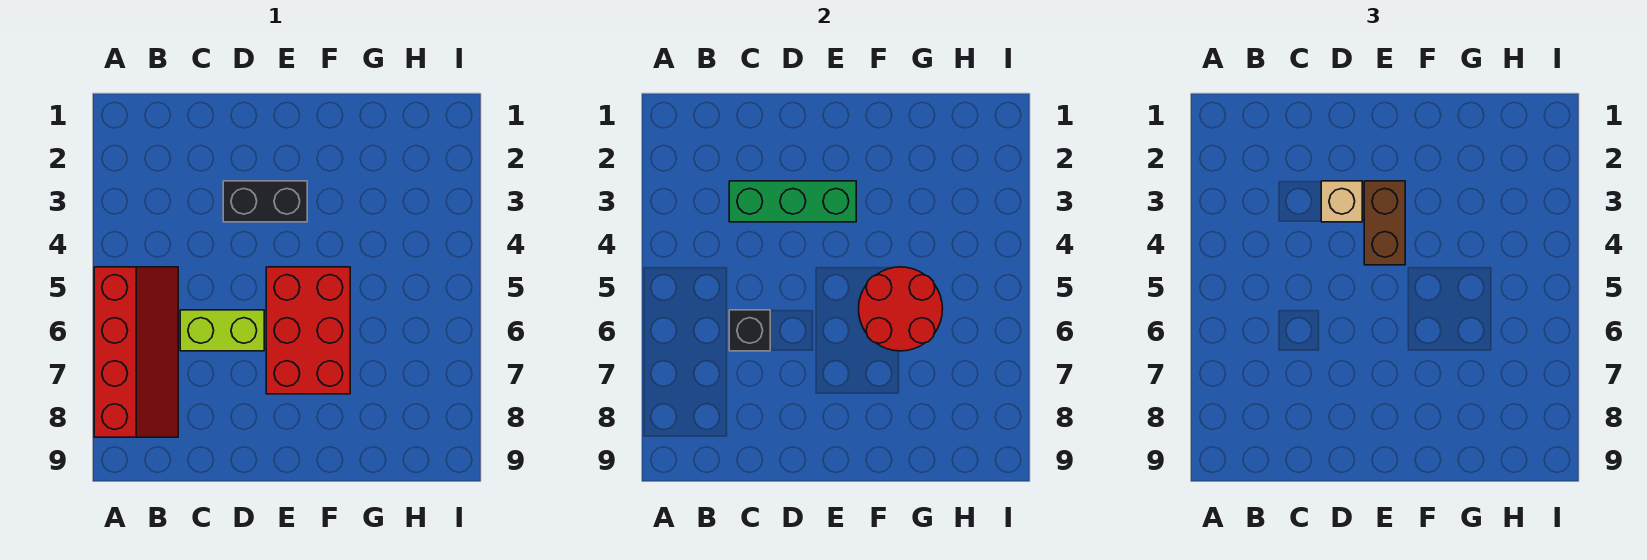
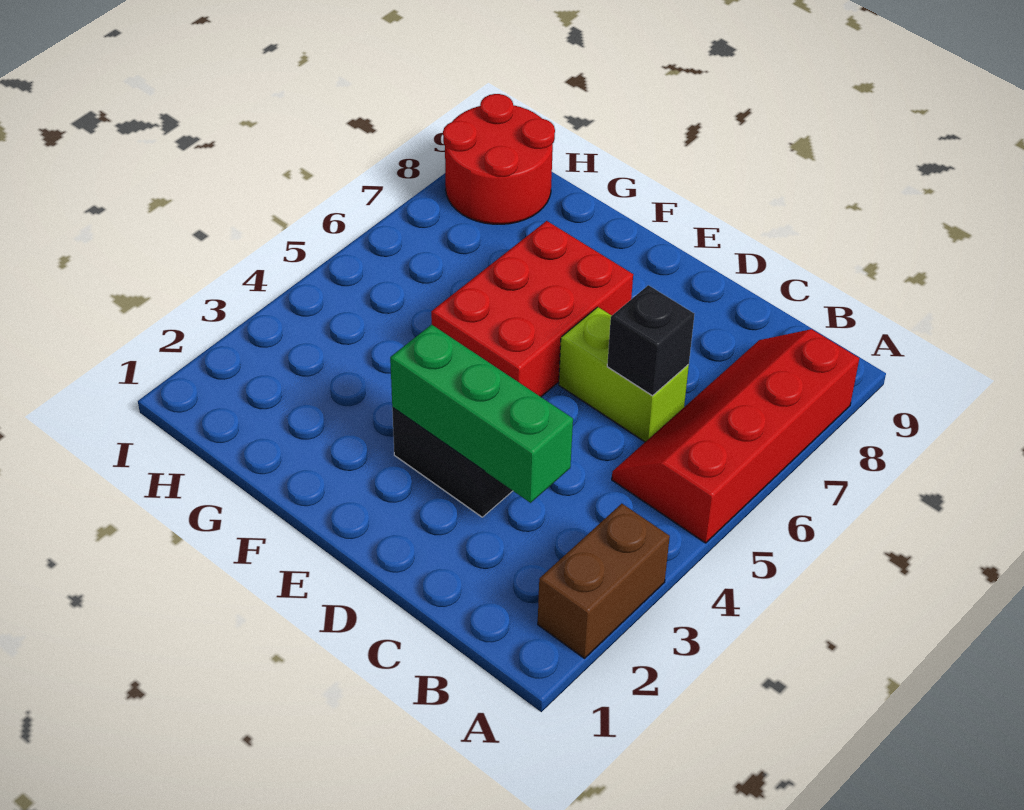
tan 1x1 brick [1321,181,1362,222] -> none
brown 1x2 brick [1364,181,1405,265] -> brown 1x2 brick moved to [538,504,670,658]
red 2x2 round brick [859,267,943,351] -> red 2x2 round brick moved to [443,94,555,224]

